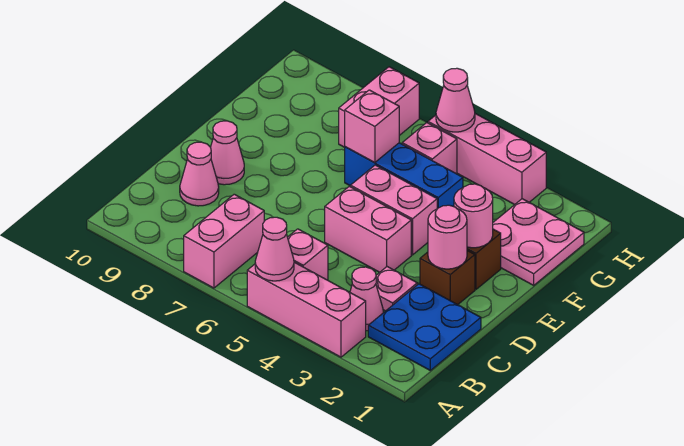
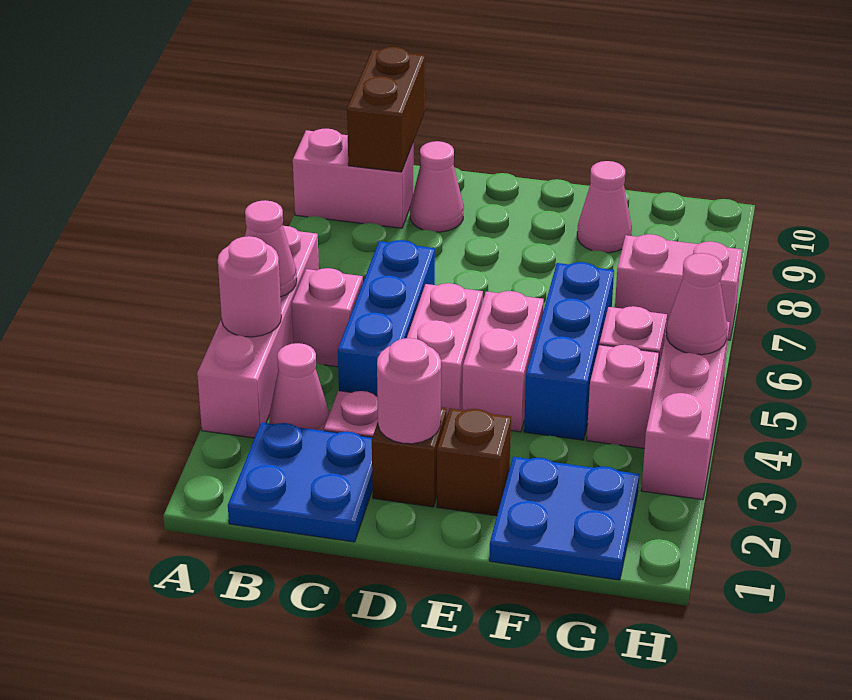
pink 1x3 brick [247,262,366,357] -> pink 1x4 brick [197,226,319,438]
pink 1x2 brick [184,194,264,288] -> pink 1x2 brick moved to [293,128,414,228]
none -> brown 1x2 brick [347,47,425,172]
none -> blue 1x3 brick [338,240,435,396]
pink 1x1 cone [211,121,244,185] -> pink 1x1 cone moved to [577,161,632,253]
pink 1x1 round brick [454,184,493,248] -> pink 1x1 round brick moved to [218,236,281,337]
pink 2x2 plate [493,199,584,285] -> blue 2x2 plate [489,457,639,580]
pink 1x1 brick [345,90,399,163] -> pink 1x1 brick moved to [587,345,659,448]

